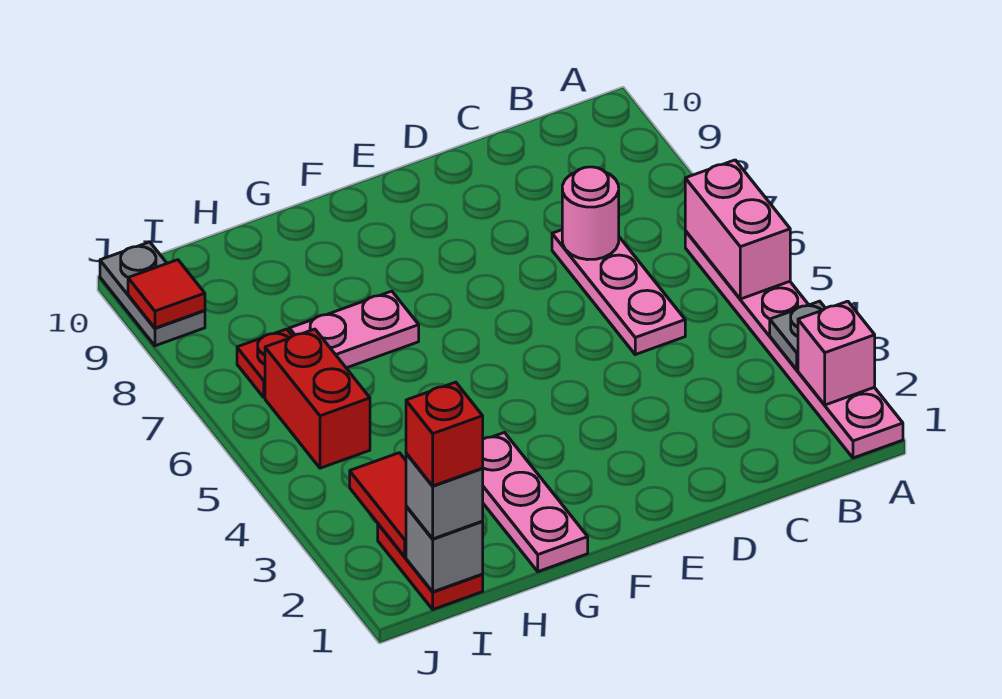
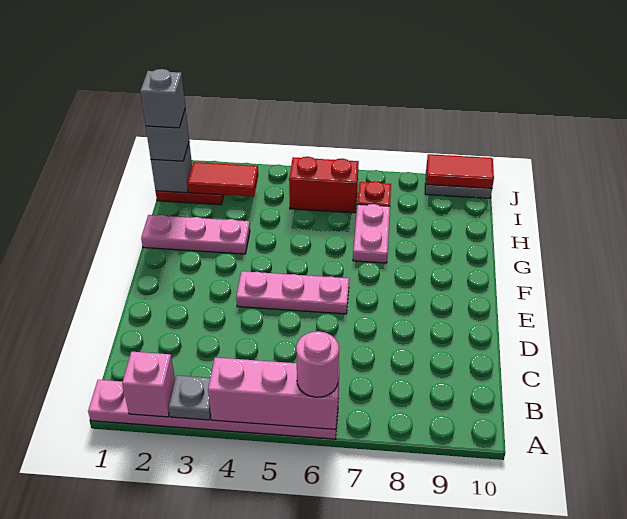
pink 1x2 brick [685,160,790,299] -> pink 1x3 brick [208,357,340,429]
pink 1x3 plate [552,230,685,355] -> pink 1x3 plate moved to [236,271,349,314]
pink 1x1 round brick [562,167,619,260] -> pink 1x1 round brick moved to [296,331,339,397]
red 1x1 brick [406,382,483,486] -> grey 1x1 brick [140,69,185,128]
red 1x1 tile [128,260,205,328] -> red 1x2 tile [426,154,494,188]

